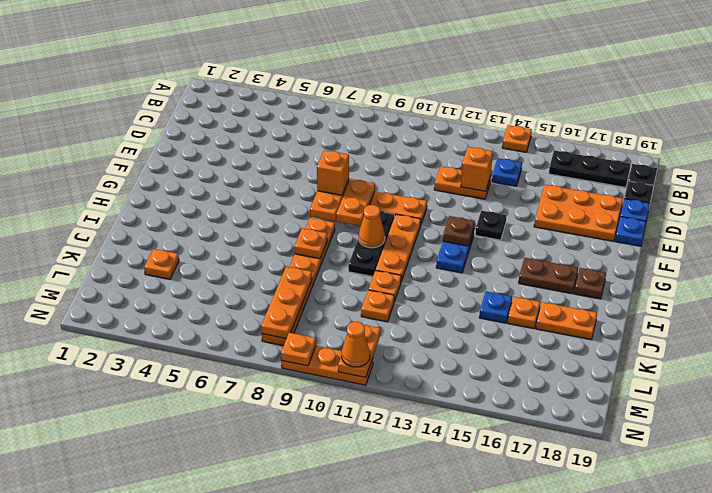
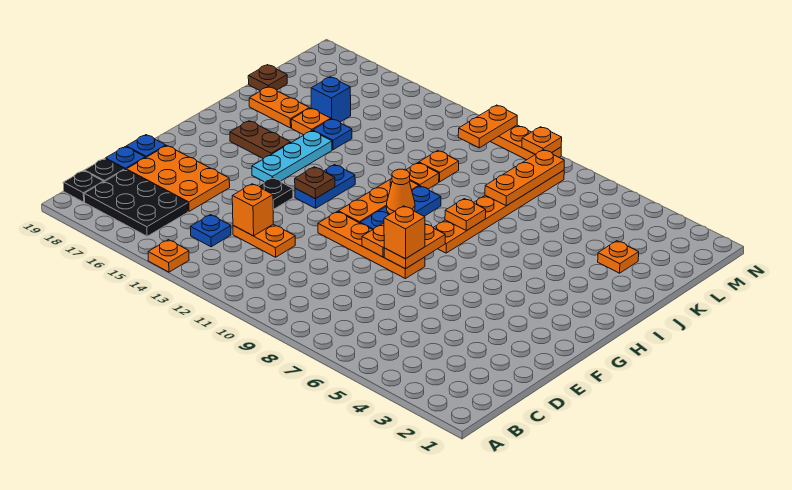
black 1x3 plate [549,150,631,187] -> black 2x3 plate [84,170,188,236]
black 1x3 plate [348,211,394,277] -> blue 1x3 plate [360,186,441,230]
none -> cyan 1x3 plate [252,131,332,182]
brown 1x1 plate [574,268,606,299] -> brown 1x1 plate moved to [248,65,287,91]
none -> blue 1x1 brick [311,77,351,122]
orange 1x1 cone [342,322,370,367] -> none

